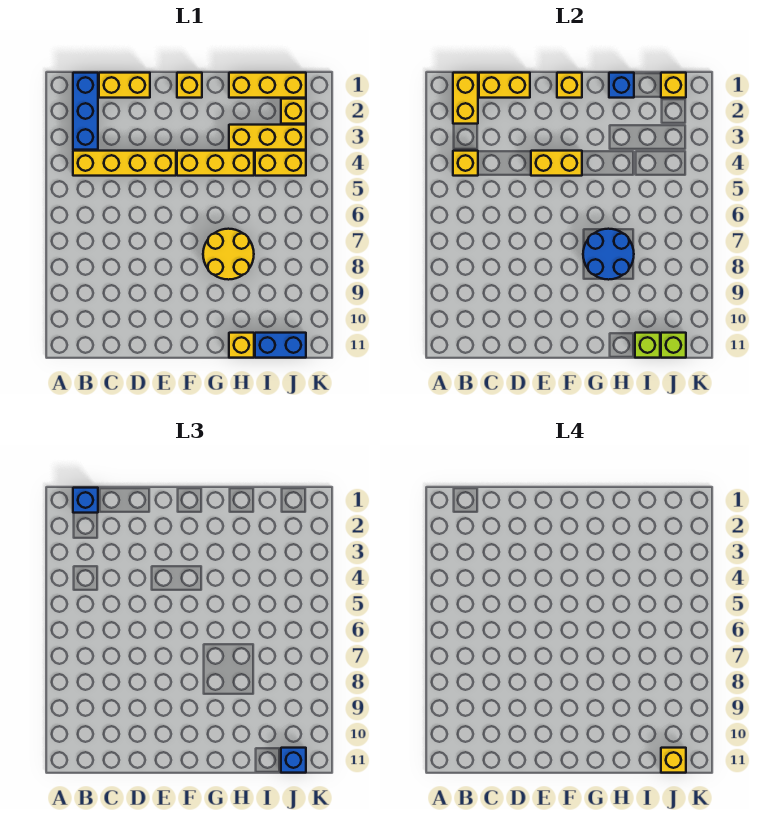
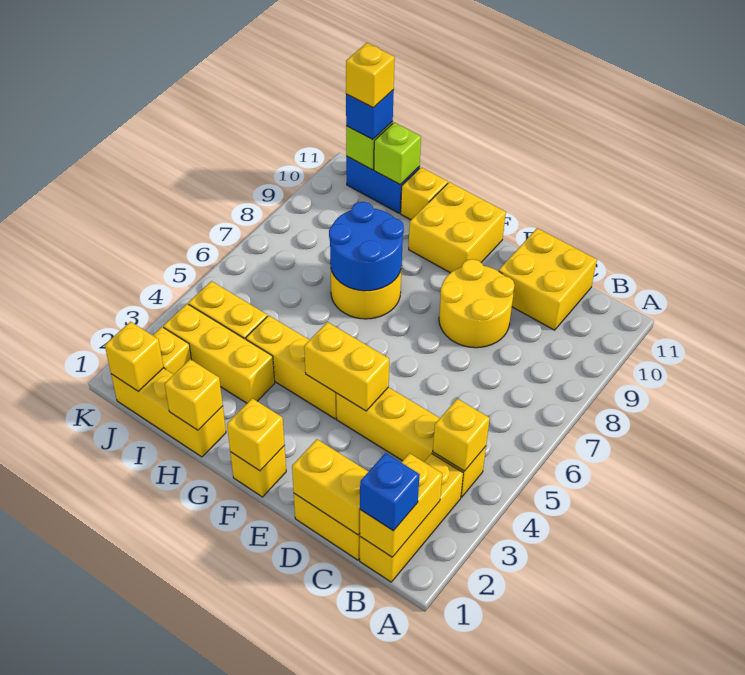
blue 1x3 brick [73,73,98,150] -> yellow 1x3 brick [360,454,463,582]
none -> yellow 2x2 brick [499,228,597,330]
none -> yellow 2x2 round brick [439,259,515,348]
none -> yellow 2x2 brick [409,182,506,273]
blue 1x1 brick [609,73,634,98] -> yellow 1x1 brick [165,359,223,430]

